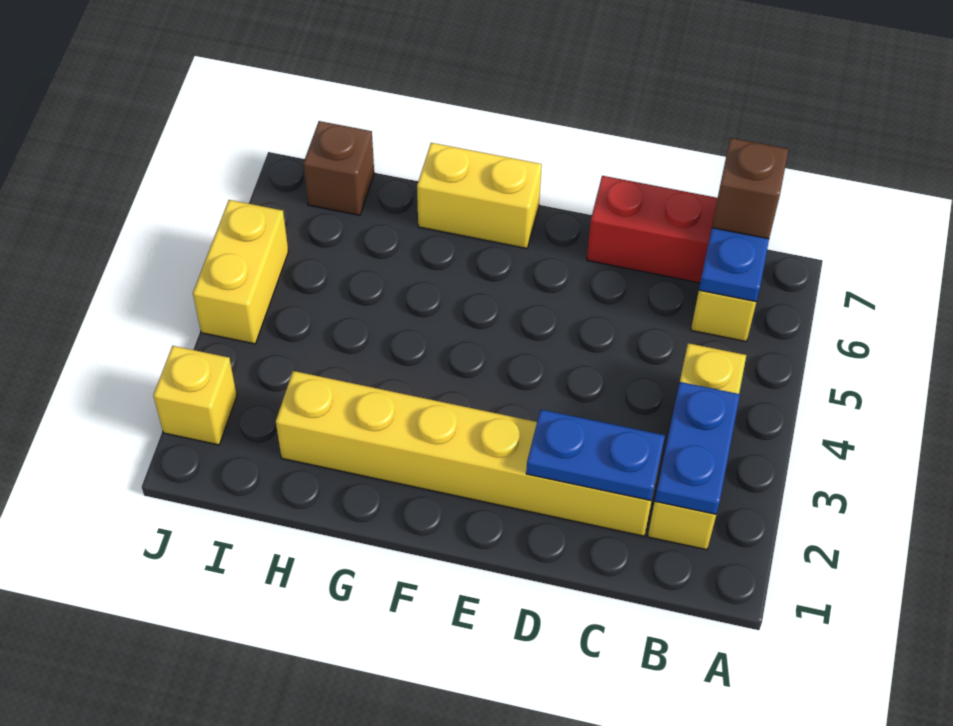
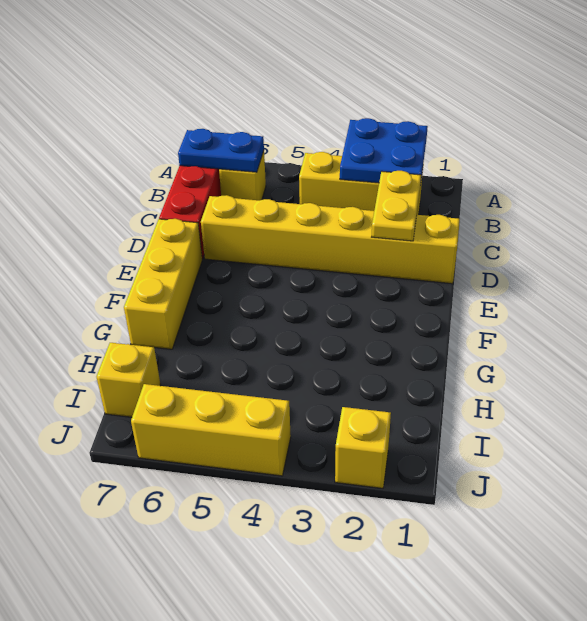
blue 1x2 plate [655,382,740,514] -> blue 2x2 plate [340,118,428,183]
brown 1x1 brick [712,138,788,239] -> none
yellow 1x6 brick [276,371,660,536] -> yellow 1x6 brick turned to [201,195,460,284]
blue 1x2 plate [526,410,665,501] -> yellow 1x2 plate [372,171,421,241]
yellow 1x2 brick [417,143,542,248] -> yellow 1x3 brick [124,219,202,349]
brown 1x1 brick [303,121,374,215] -> yellow 1x1 brick [97,343,160,417]
yellow 1x2 brick [193,200,288,344] -> yellow 1x3 brick [131,384,291,476]

